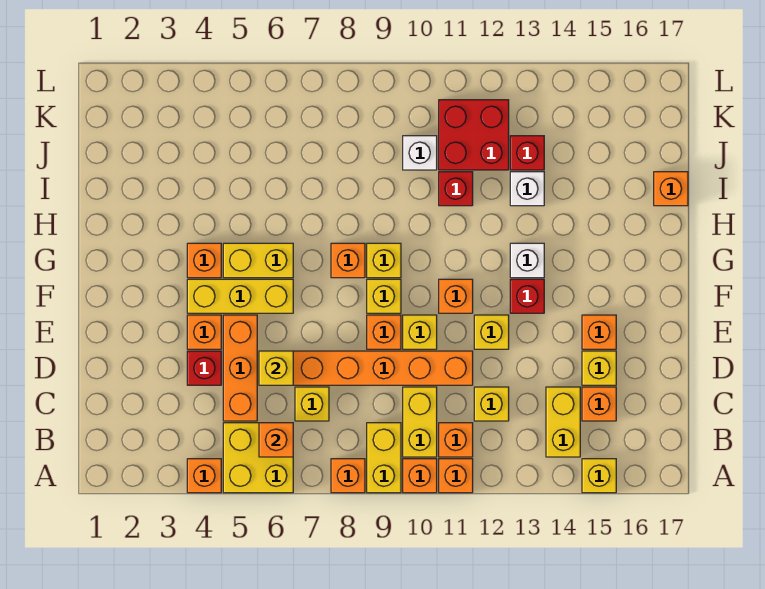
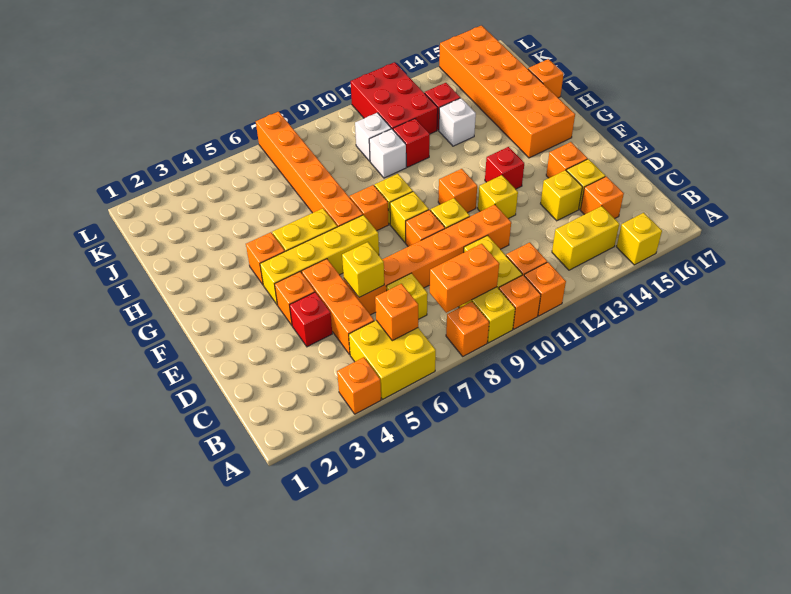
none -> orange 1x2 brick [430,244,499,313]
yellow 1x2 brick [546,387,580,457] -> yellow 1x2 brick turned to [552,206,619,270]
yellow 1x1 brick [474,387,509,421] -> yellow 1x1 brick moved to [541,170,582,221]
yellow 1x3 brick [187,279,293,313] -> yellow 1x4 brick [260,215,379,305]
none -> orange 1x6 brick [256,112,363,227]
white 1x1 brick [510,243,544,278] -> white 1x1 brick moved to [369,129,406,178]
none -> orange 2x6 brick [439,26,575,158]
red 2x2 brick [439,100,509,170] -> red 2x3 brick [351,62,438,134]

